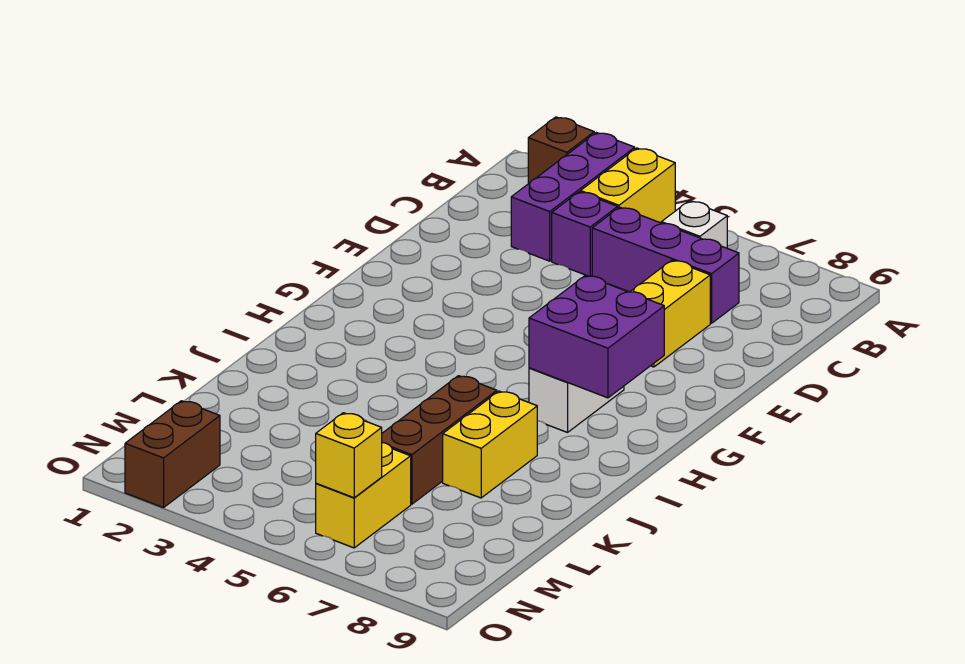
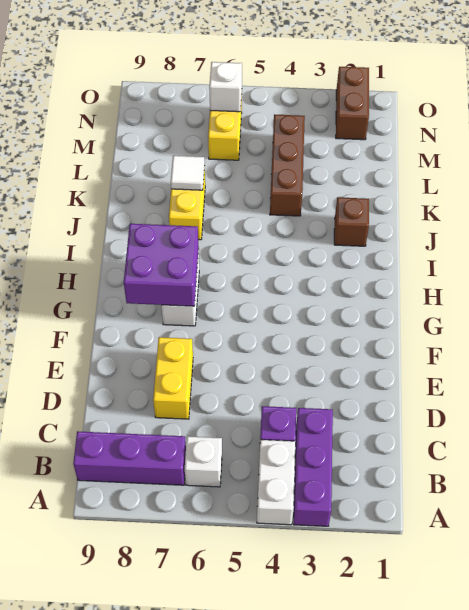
brown 1x1 brick [528,117,594,184] -> brown 1x1 brick moved to [334,197,369,246]
yellow 1x2 brick [581,148,675,223] -> white 1x2 brick [257,440,295,525]
purple 1x3 brick [592,207,739,323] -> purple 1x3 brick moved to [73,431,186,485]
brown 1x3 brick [382,376,497,504] -> brown 1x3 brick moved to [270,115,305,216]
none -> white 1x1 tile [171,156,205,190]
yellow 1x1 brick [316,413,382,498] -> white 1x1 brick [209,62,242,112]

